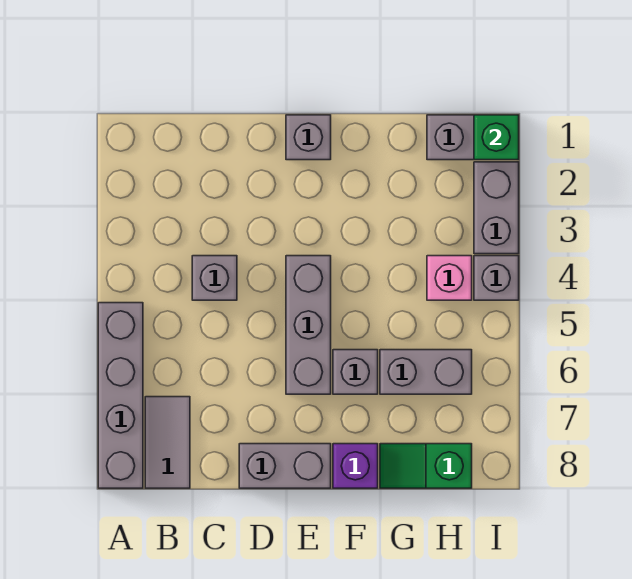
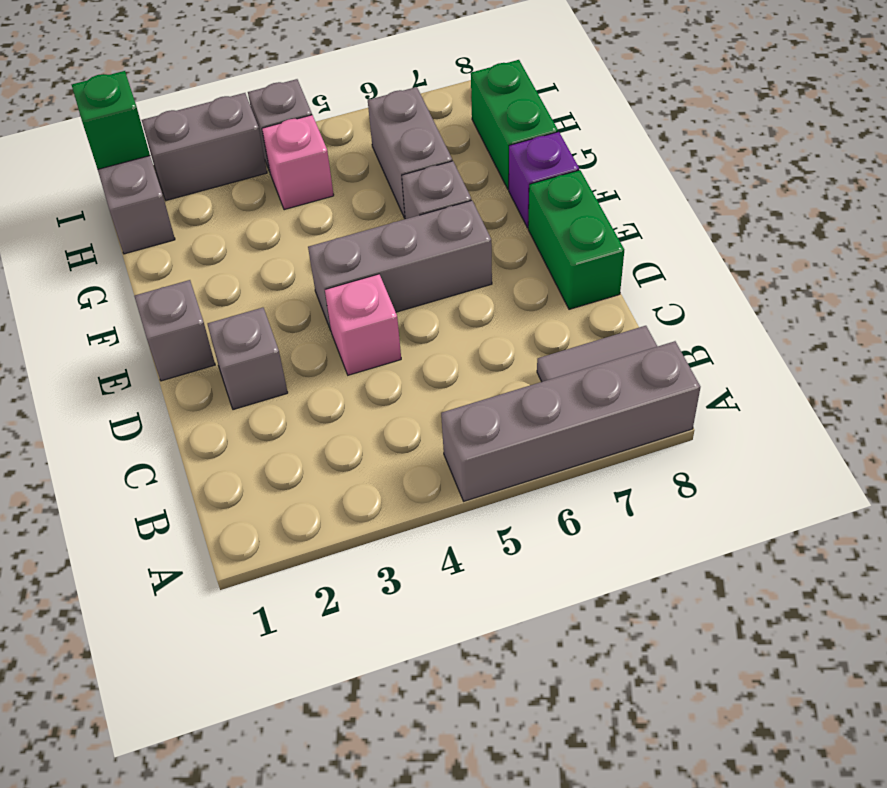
grey 1x1 brick [192,256,237,300] -> grey 1x1 brick moved to [208,308,288,410]
none -> pink 1x1 brick [325,274,401,375]
grey 1x2 brick [239,444,331,488] -> green 1x2 brick [528,170,624,309]
green 1x2 slope [380,444,472,488] -> green 1x2 brick [471,60,558,190]

